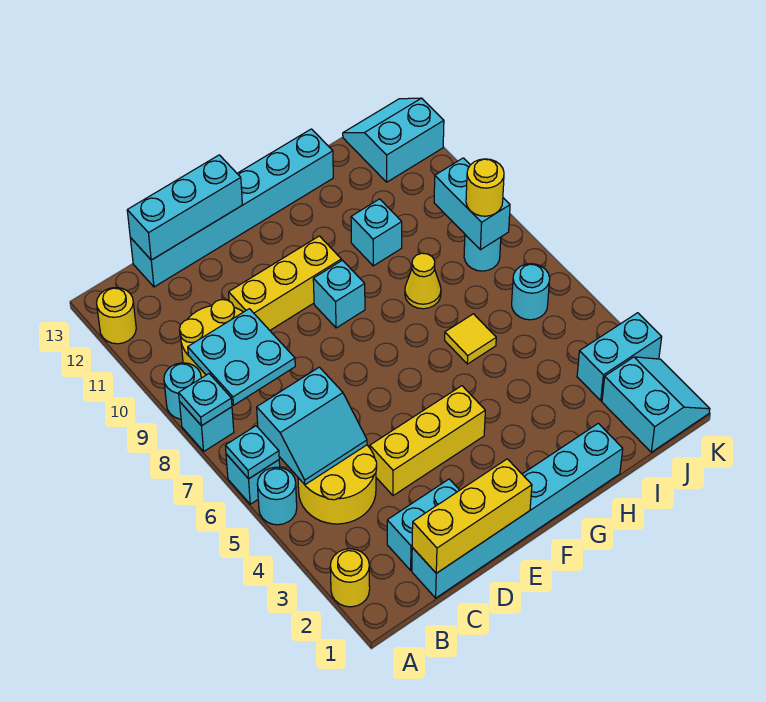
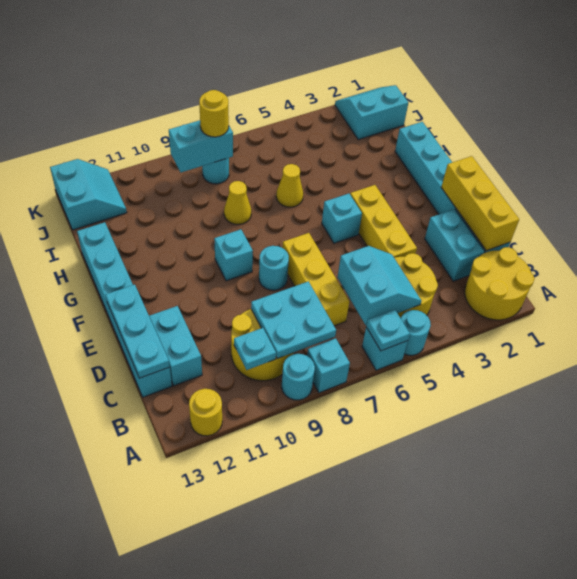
yellow 1x1 round brick [330,549,370,607] -> yellow 2x2 round brick [465,247,534,320]
cyan 1x1 plate [179,374,232,426] -> cyan 1x1 plate moved to [234,328,276,370]
cyan 1x3 brick [127,155,242,260] -> cyan 1x3 plate [106,285,170,378]
yellow 1x3 brick [229,236,341,330] -> yellow 1x3 brick moved to [282,233,349,326]
yellow 1x1 tile [445,314,496,364] -> yellow 1x1 cone [276,164,303,207]
cyan 1x1 brick [351,199,402,266] -> cyan 1x1 brick moved to [322,194,362,243]
cyan 1x2 brick [577,313,662,401] -> cyan 1x2 brick moved to [149,306,202,386]
cyan 1x1 round brick [512,264,550,320] -> cyan 1x1 round brick moved to [259,246,289,290]
cyan 2x2 slope [343,98,444,182] -> cyan 2x2 slope turned to [50,159,127,230]

